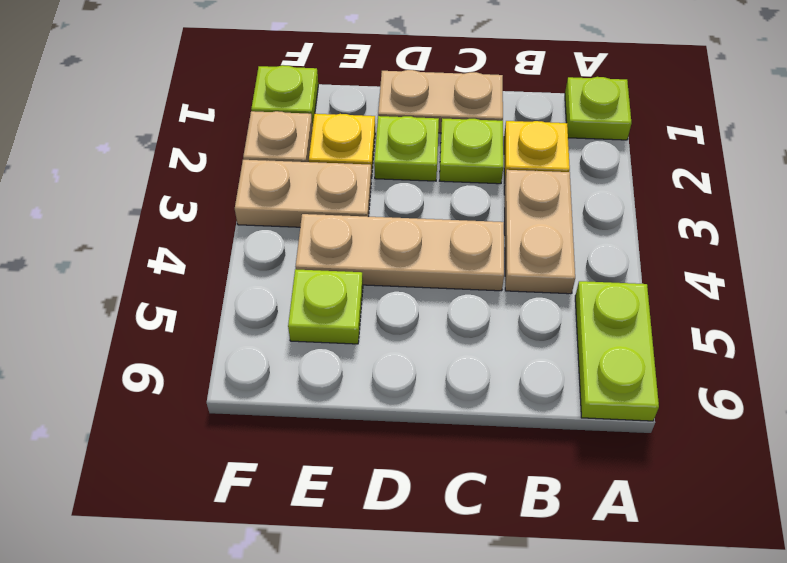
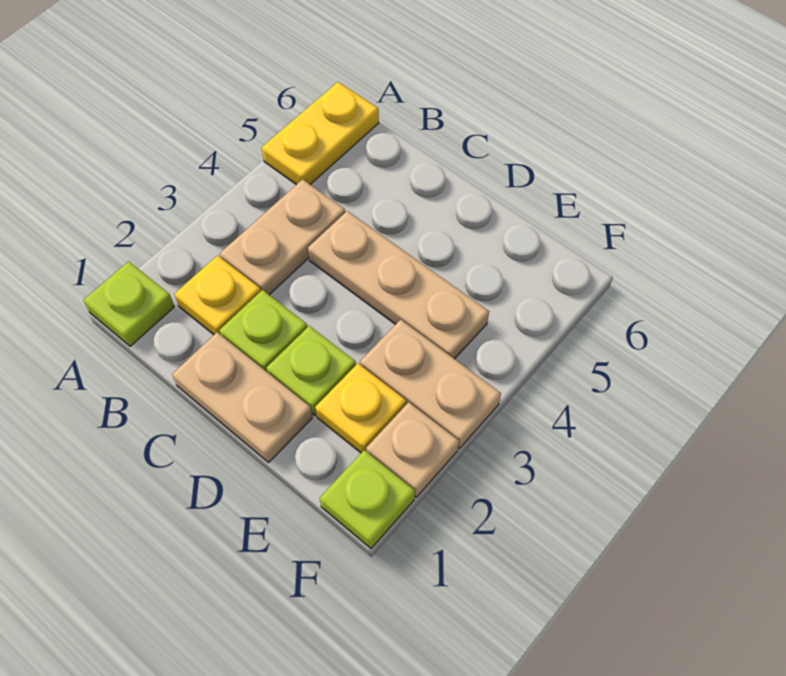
lime 1x2 plate [575,281,659,421] -> yellow 1x2 plate [262,82,379,185]
lime 1x1 plate [288,269,363,344] -> none

